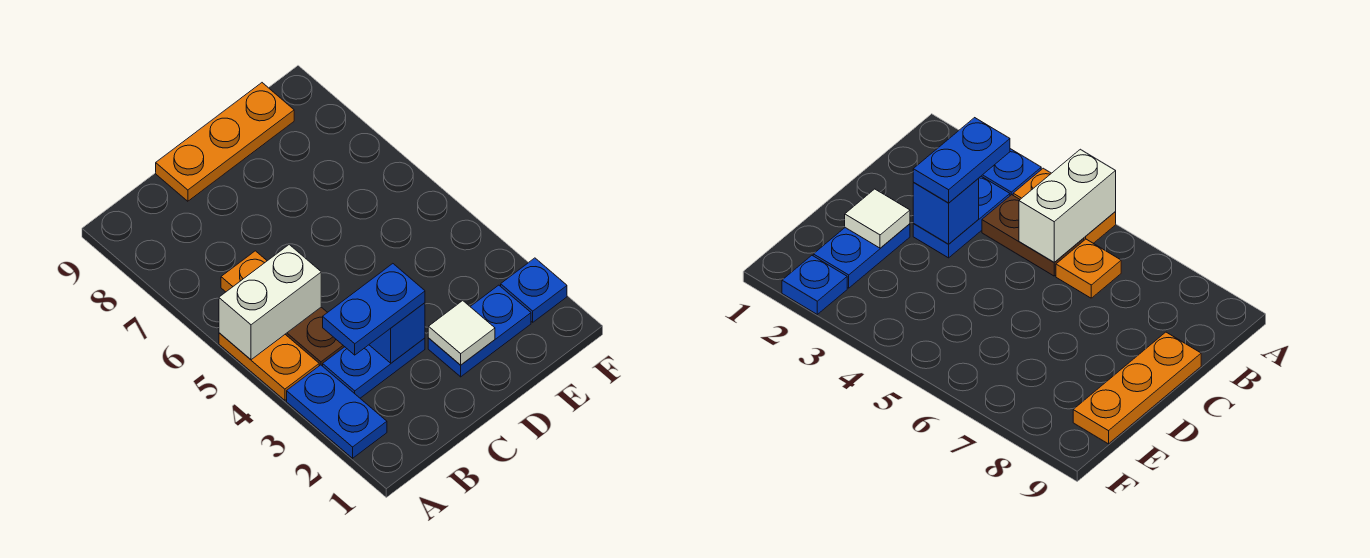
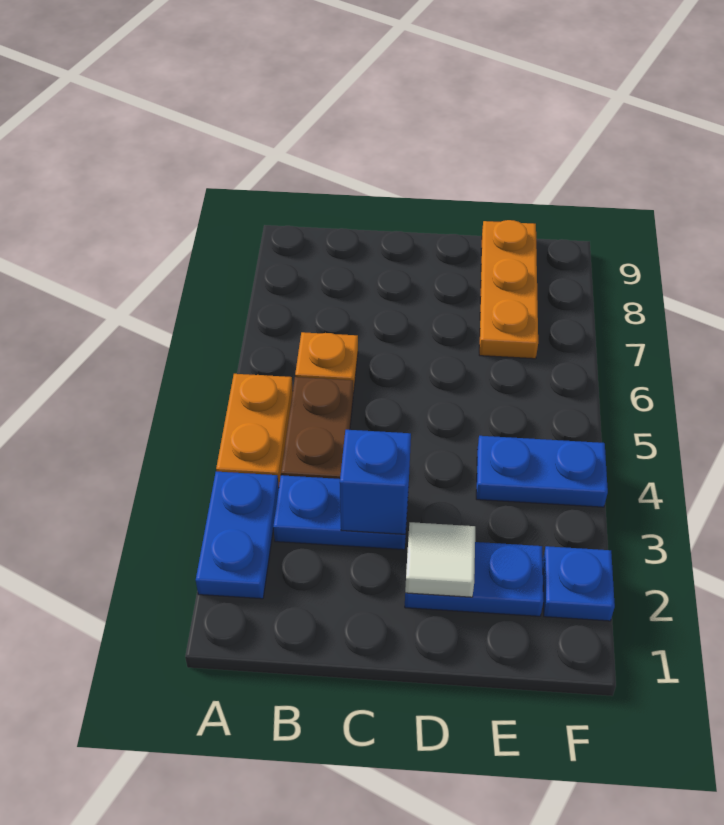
white 1x2 brick [219,245,321,360] -> none
blue 1x2 plate [323,264,425,355] -> blue 1x2 plate moved to [476,436,608,507]
orange 1x3 plate [156,83,294,201] -> orange 1x3 plate turned to [479,220,538,359]

